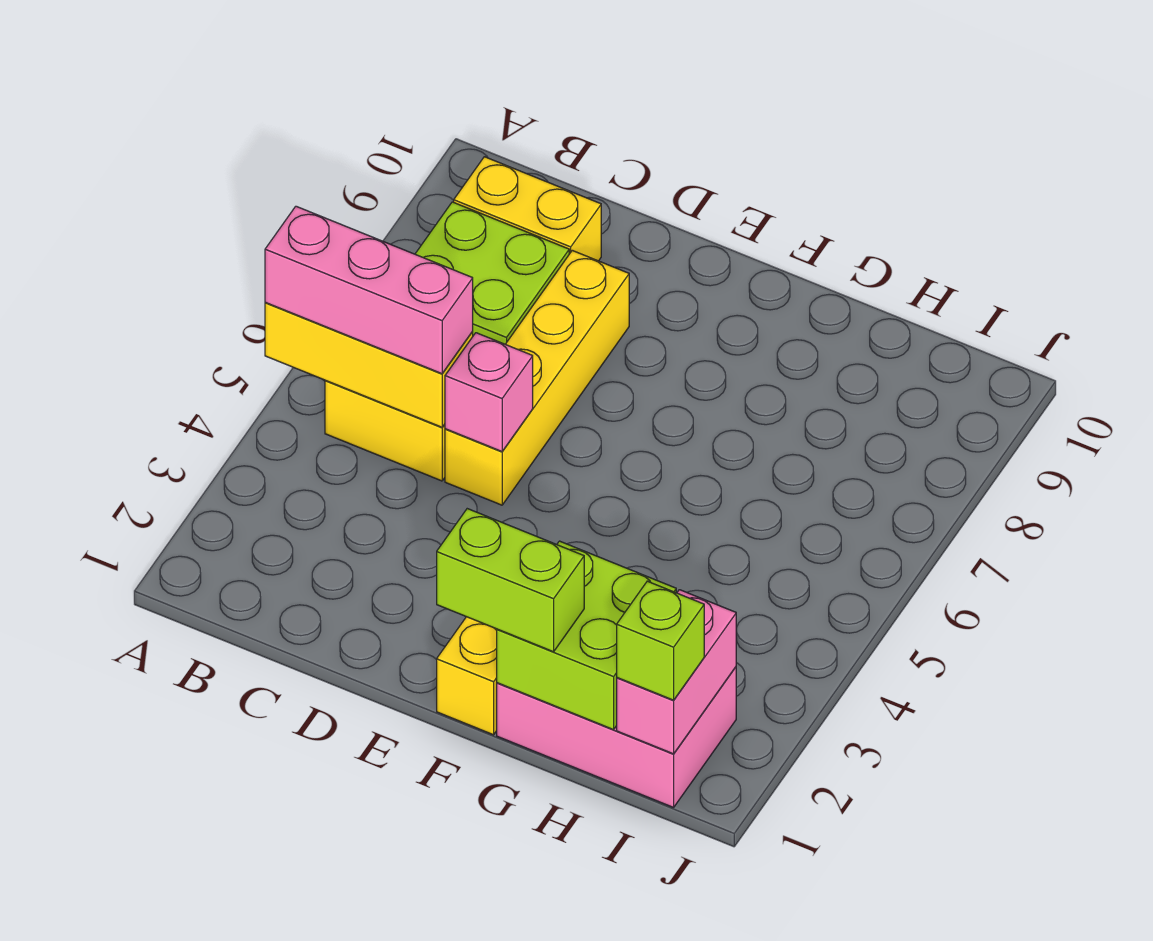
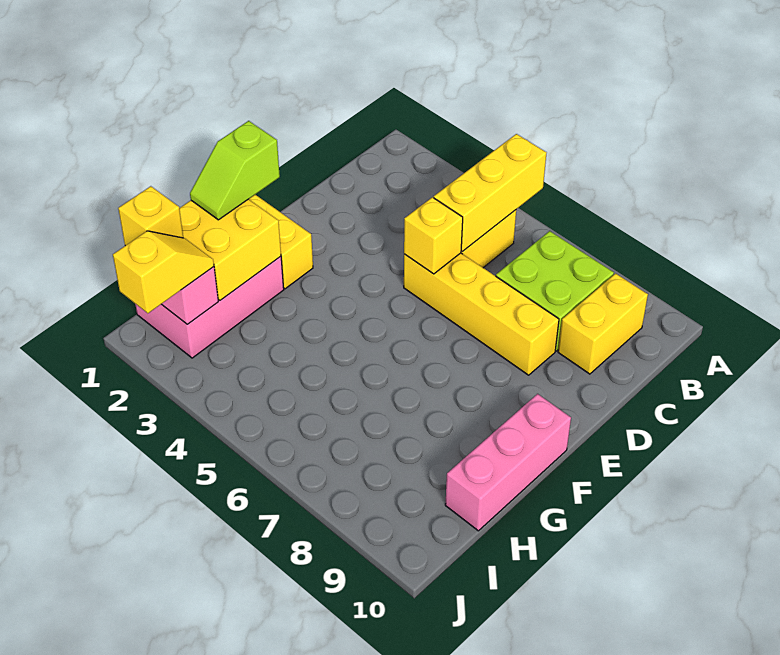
pink 1x3 brick [265,206,473,374] -> pink 1x3 brick moved to [445,394,571,531]
pink 1x1 brick [445,333,533,451] -> yellow 1x1 brick [404,197,463,274]
lime 1x2 brick [437,509,584,652] -> lime 1x2 slope [190,121,280,220]
lime 2x2 brick [497,541,676,730] -> yellow 2x2 brick [179,199,281,300]
lime 1x1 brick [617,581,704,700] -> yellow 1x1 brick [118,186,183,246]
none -> yellow 1x2 slope [113,231,214,313]

